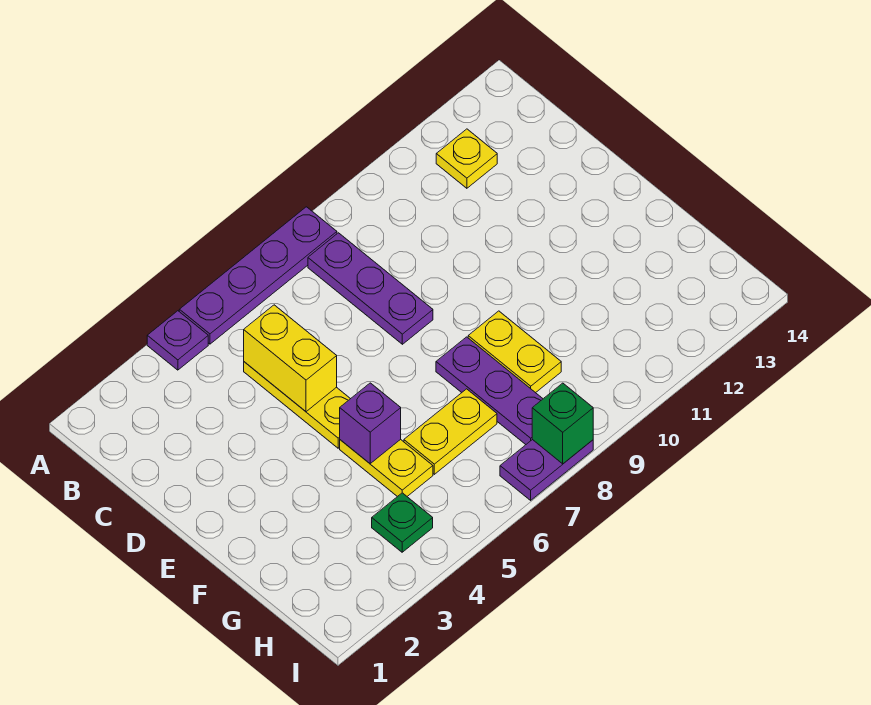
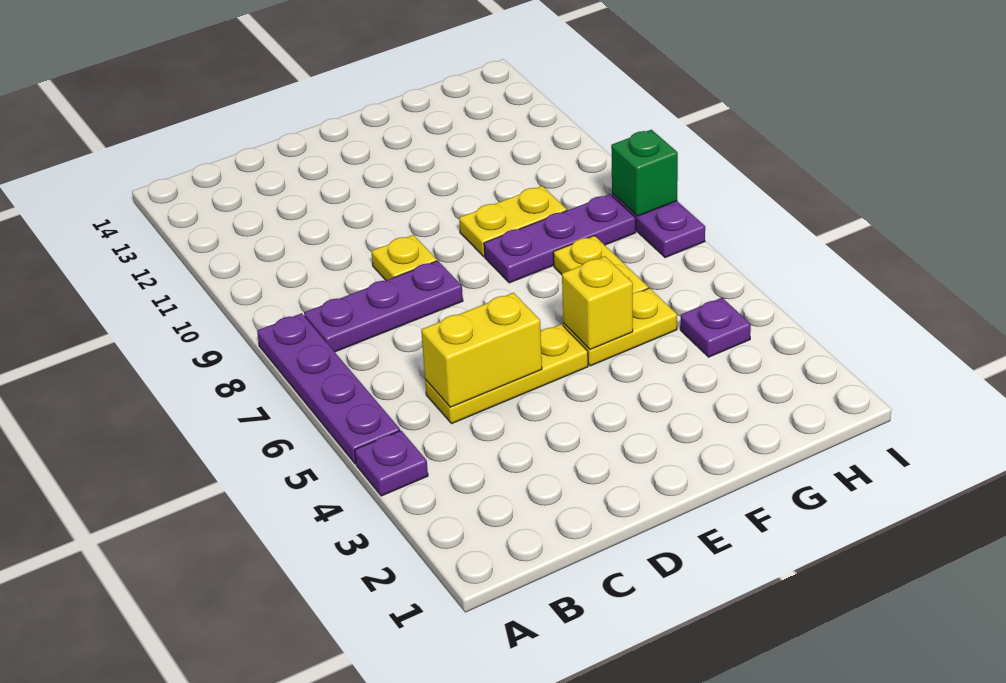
yellow 1x1 plate [436,129,497,188] -> yellow 1x1 plate moved to [371,235,437,280]
purple 1x1 brick [340,383,401,464] -> yellow 1x1 brick [562,256,633,349]
green 1x1 plate [372,493,433,552] -> purple 1x1 plate [680,298,751,357]

